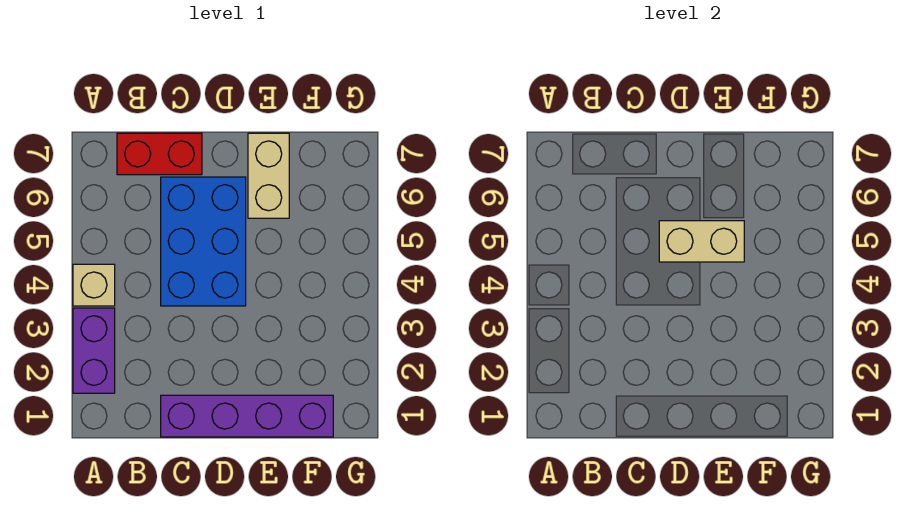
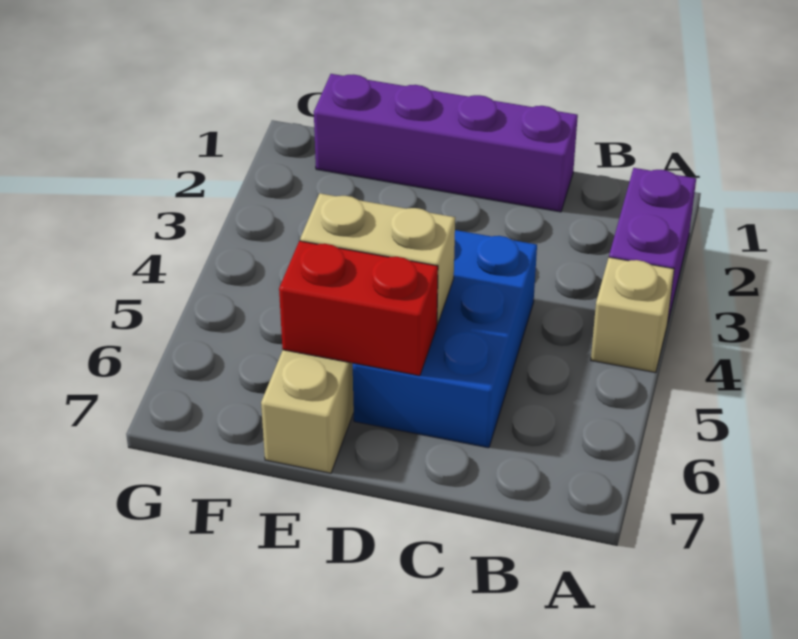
red 1x2 brick [117,133,202,175] -> red 1x2 brick moved to [279,241,438,376]

